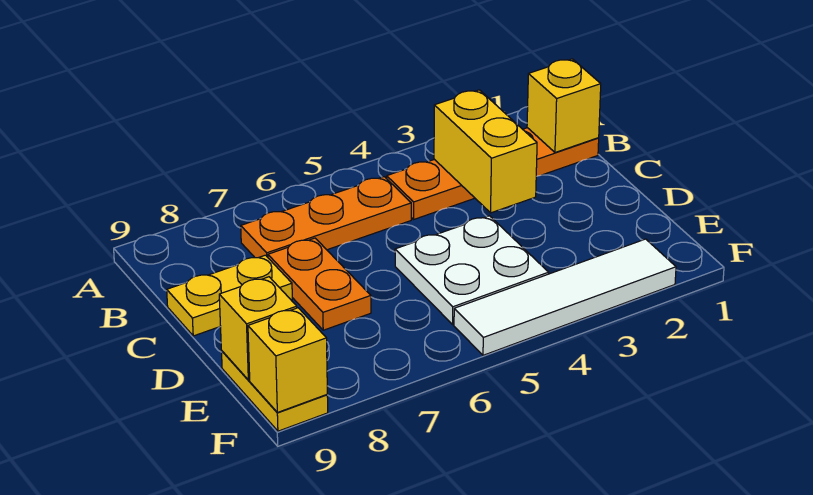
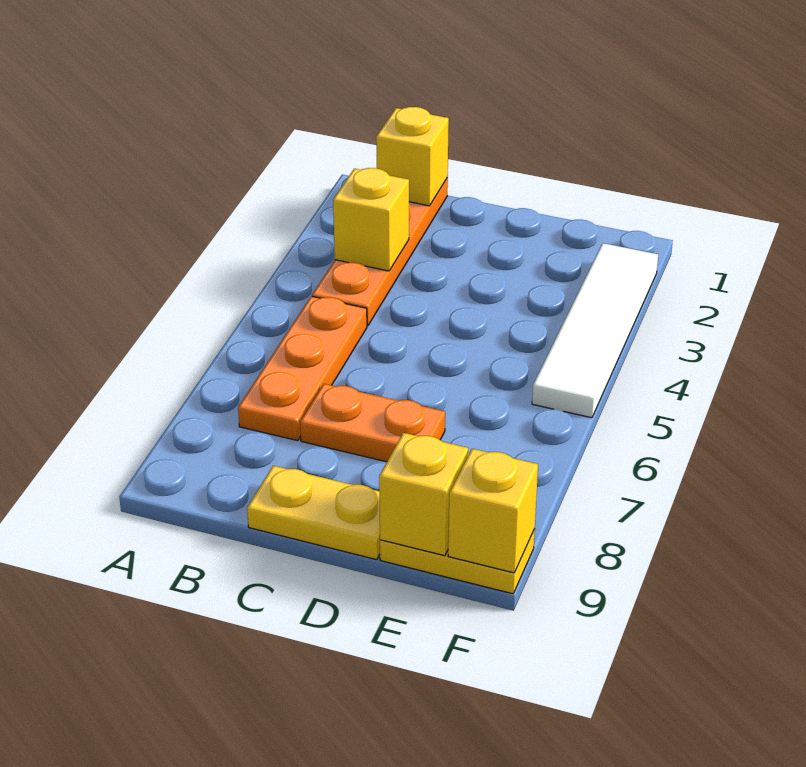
yellow 1x2 brick [434,90,537,213] -> yellow 1x1 brick [333,168,409,271]
yellow 1x2 plate [167,255,292,336] -> yellow 1x2 plate turned to [247,466,380,560]
white 2x2 plate [395,216,549,324] -> none

